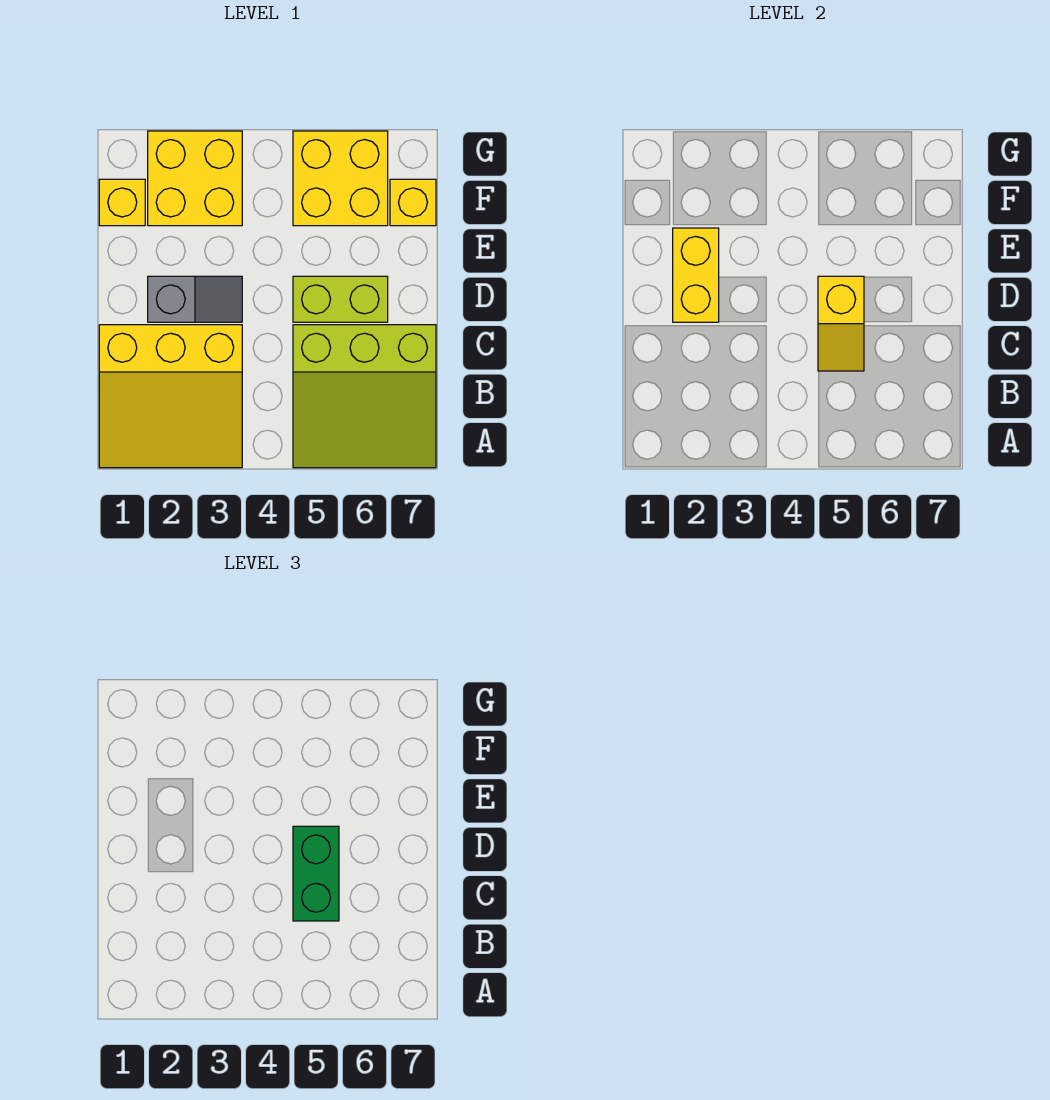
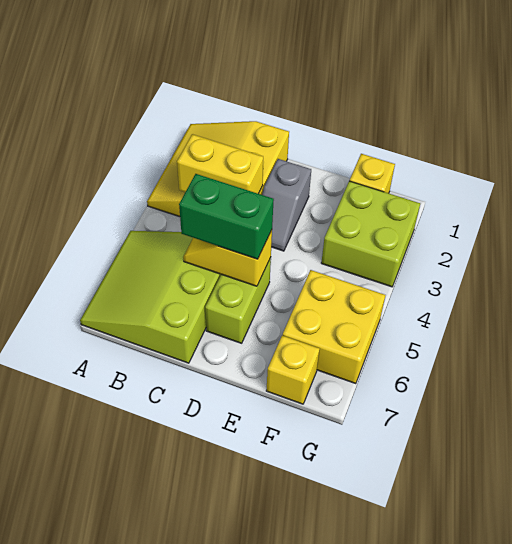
yellow 1x2 brick [673,228,719,322] -> yellow 1x2 brick moved to [177,134,263,194]
yellow 2x2 brick [148,131,242,226] -> lime 2x2 brick [321,181,420,287]

